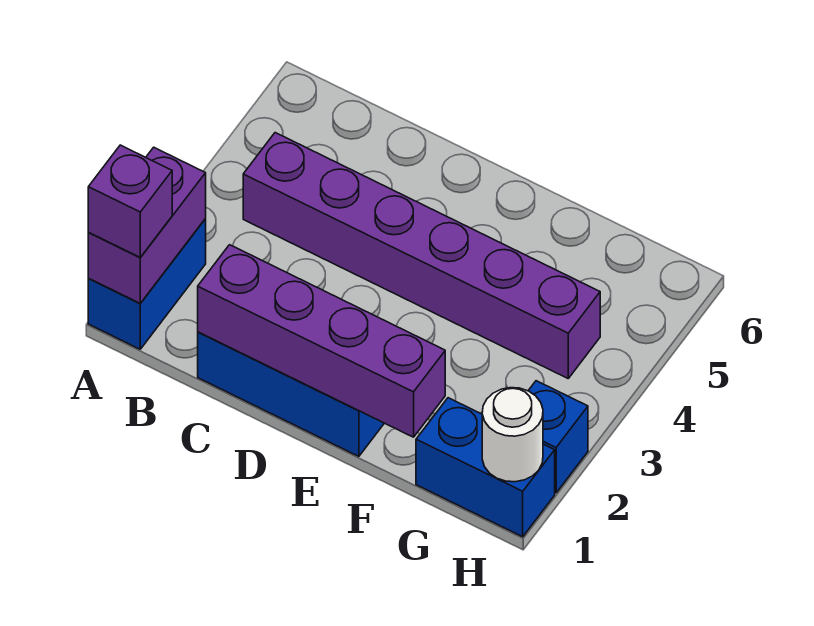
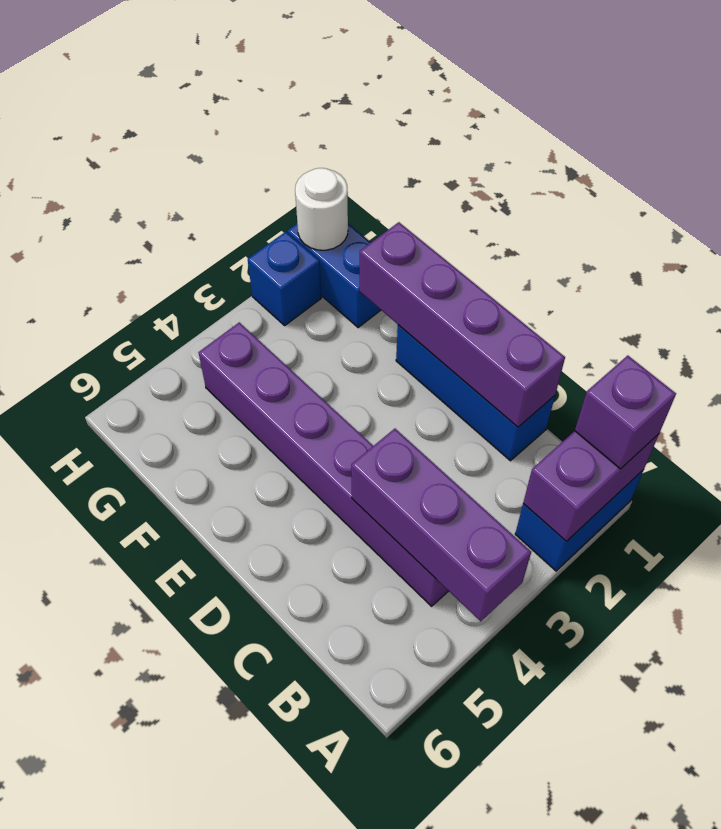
none -> purple 1x3 brick [351,429,531,621]

